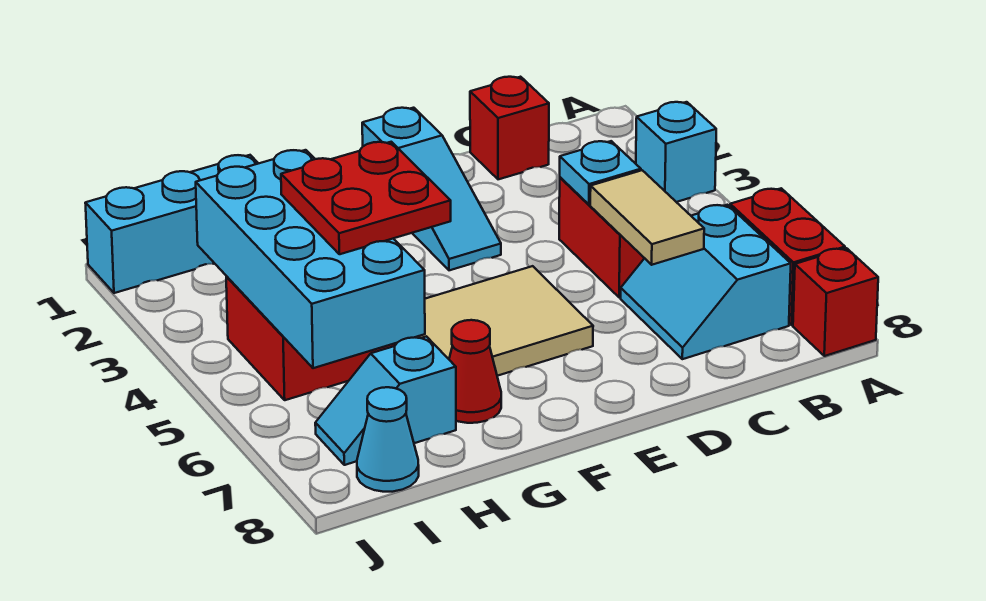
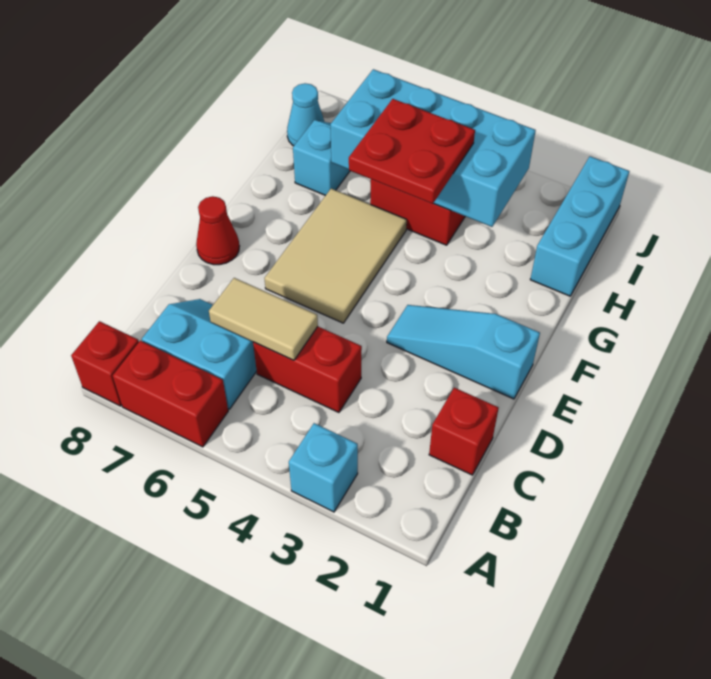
cyan 1x1 plate [560,141,641,205] -> none
red 1x1 cone [449,320,501,423] -> red 1x1 cone moved to [196,196,239,265]

